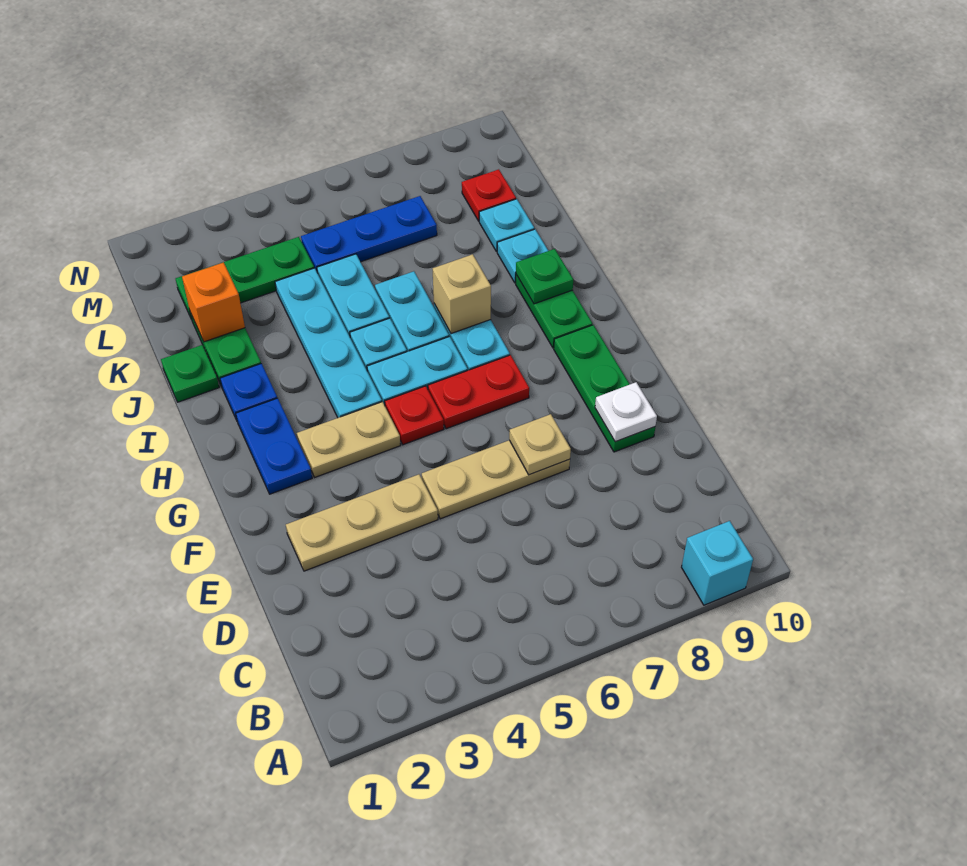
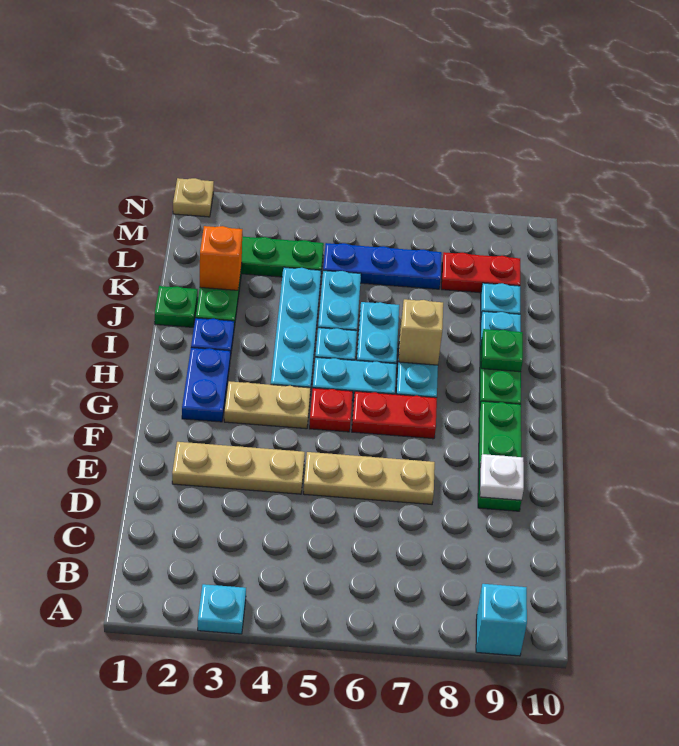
none -> cyan 1x1 plate [198,584,246,634]
tan 1x1 plate [509,414,571,475] -> tan 1x1 plate moved to [173,178,214,217]
red 1x1 plate [462,169,516,221] -> red 1x2 plate [441,252,520,293]

